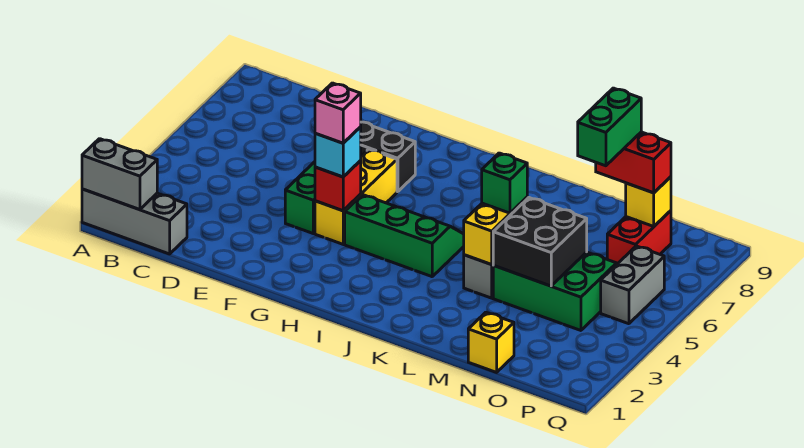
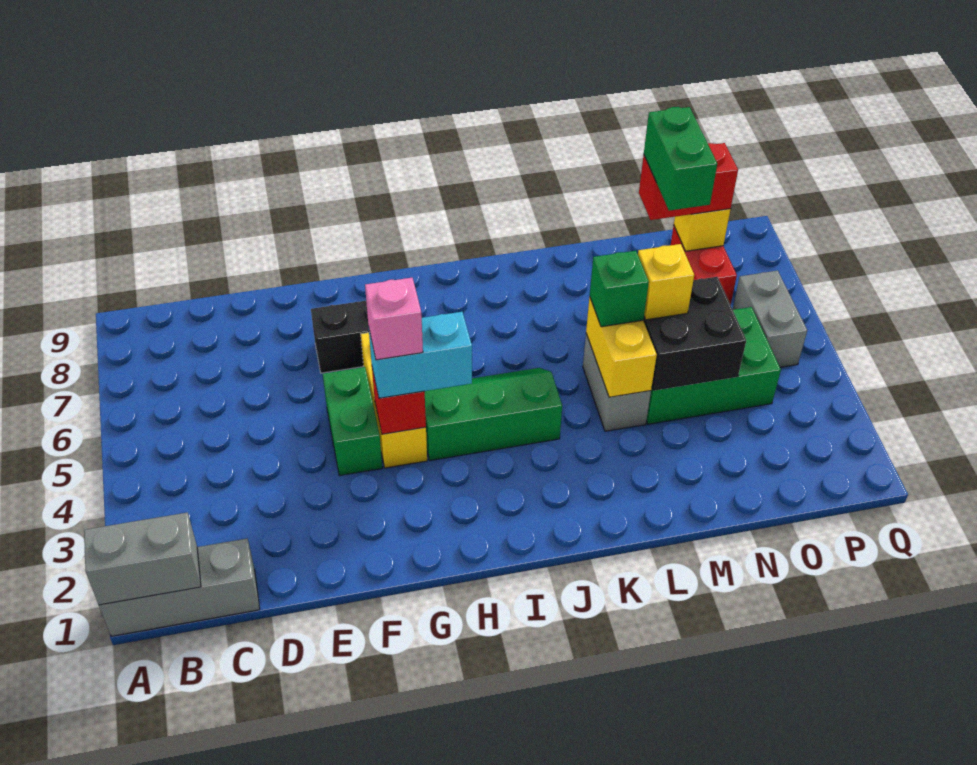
cyan 1x1 brick [315,127,361,177] -> cyan 1x2 brick [369,312,472,398]
yellow 1x1 brick [468,312,514,372] -> yellow 1x1 brick moved to [638,244,694,320]

